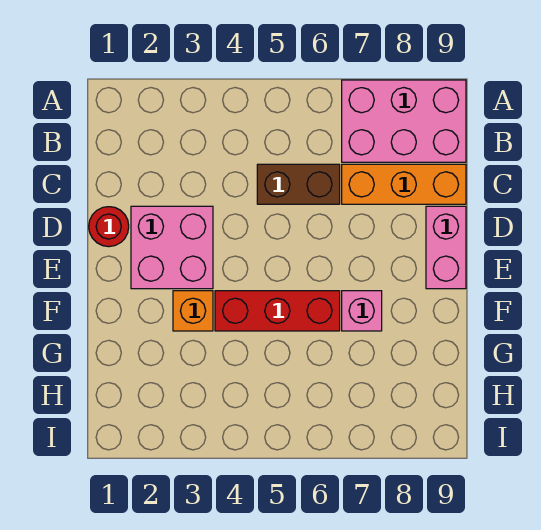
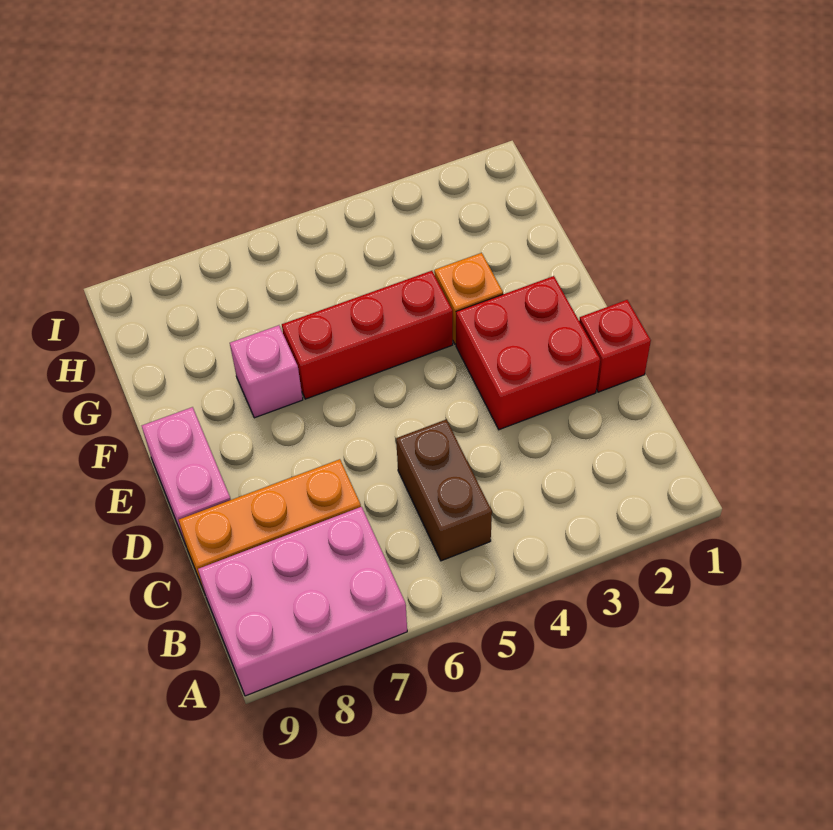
brown 1x2 brick [257,164,340,204] -> brown 1x2 brick turned to [396,420,492,561]
red 1x1 round brick [89,207,129,247] -> red 1x1 brick [579,300,651,392]
pink 2x2 brick [131,206,213,289] -> red 2x2 brick [456,276,600,430]

